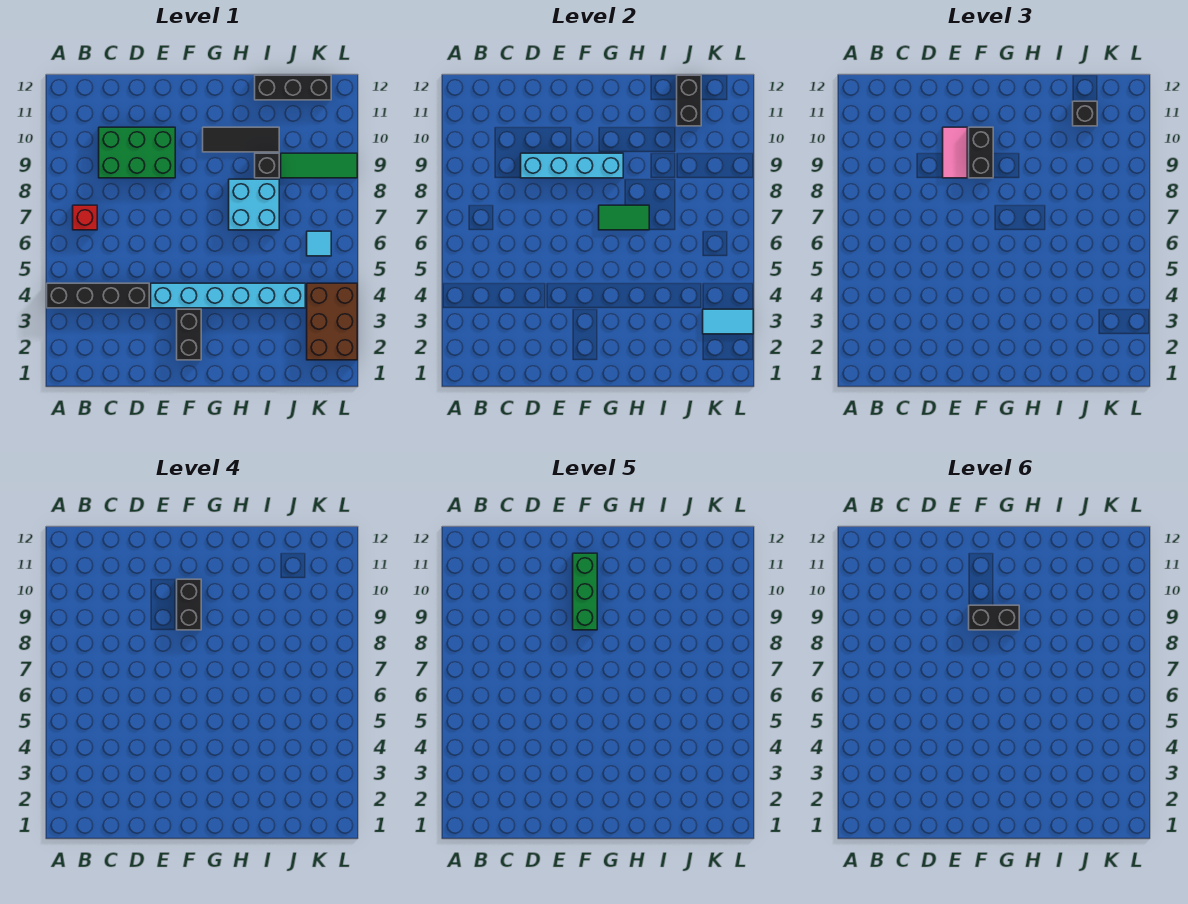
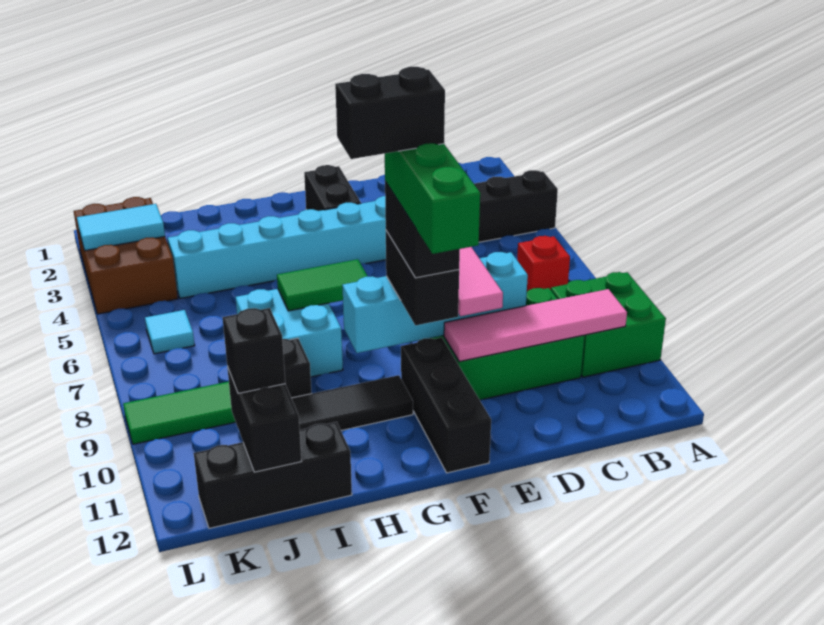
none -> green 2x2 brick [551,272,666,377]
none -> pink 1x4 tile [444,289,627,362]
none -> black 1x3 brick [401,338,491,473]

